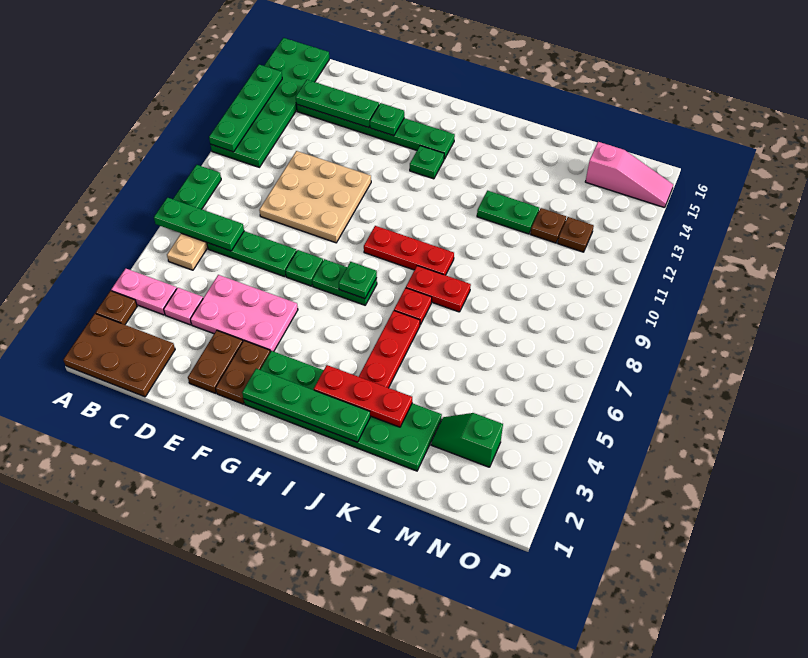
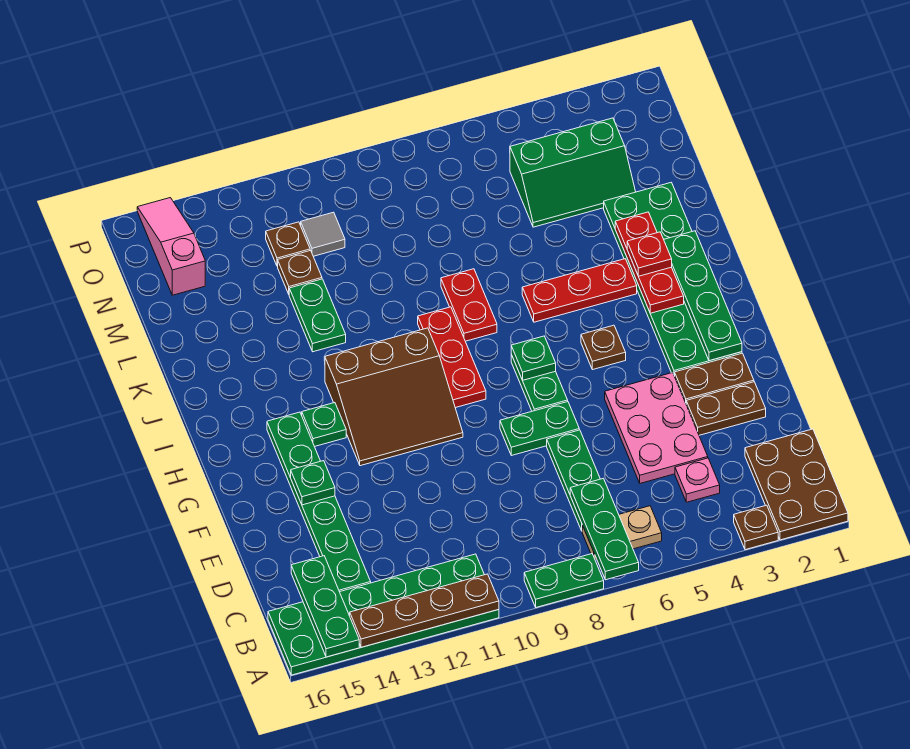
pink 1x2 plate [111,269,177,315] -> none
green 1x4 plate [209,65,282,152] -> brown 1x4 plate [350,574,499,647]
green 1x3 plate [296,80,379,128] -> green 1x3 plate moved to [291,556,359,657]
tan 3x3 plate [259,151,371,243] -> none
green 1x1 plate [285,250,323,286] -> green 1x2 plate [500,402,579,456]
none -> brown 3x3 slope [325,328,463,466]
none -> brown 1x1 plate [581,325,626,370]
red 1x1 plate [394,288,432,325] -> red 1x1 plate moved to [627,232,672,276]
green 1x2 slope [431,413,503,467] -> green 2x3 slope [510,118,636,227]
none -> grey 1x1 tile [301,212,345,256]

